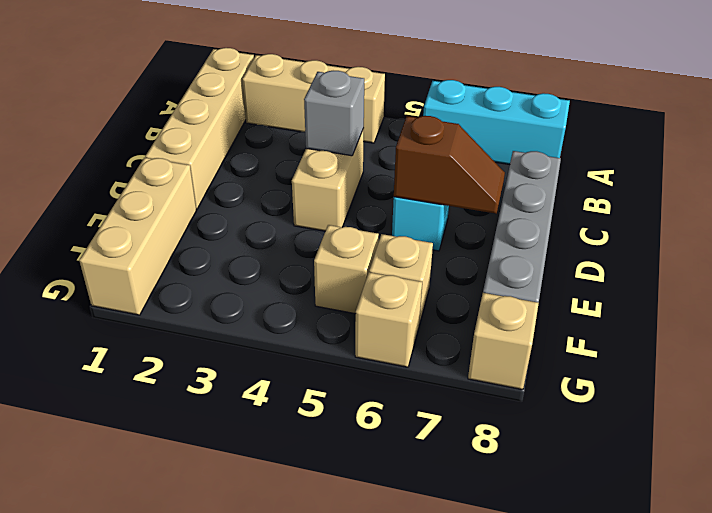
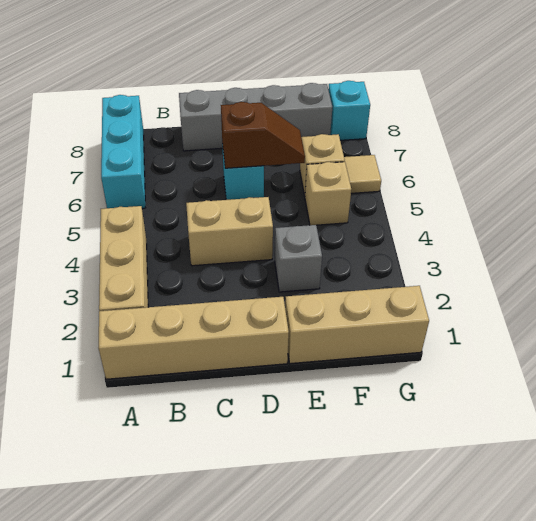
grey 1x1 brick [304,71,364,156] -> grey 1x1 brick moved to [275,225,322,292]
brown 1x2 slope [394,116,505,214] -> brown 1x2 slope turned to [221,102,305,168]
tan 1x1 brick [355,272,422,367] -> tan 1x1 tile [344,155,381,193]
tan 1x1 brick [468,293,539,390] -> cyan 1x1 brick [328,81,370,140]

